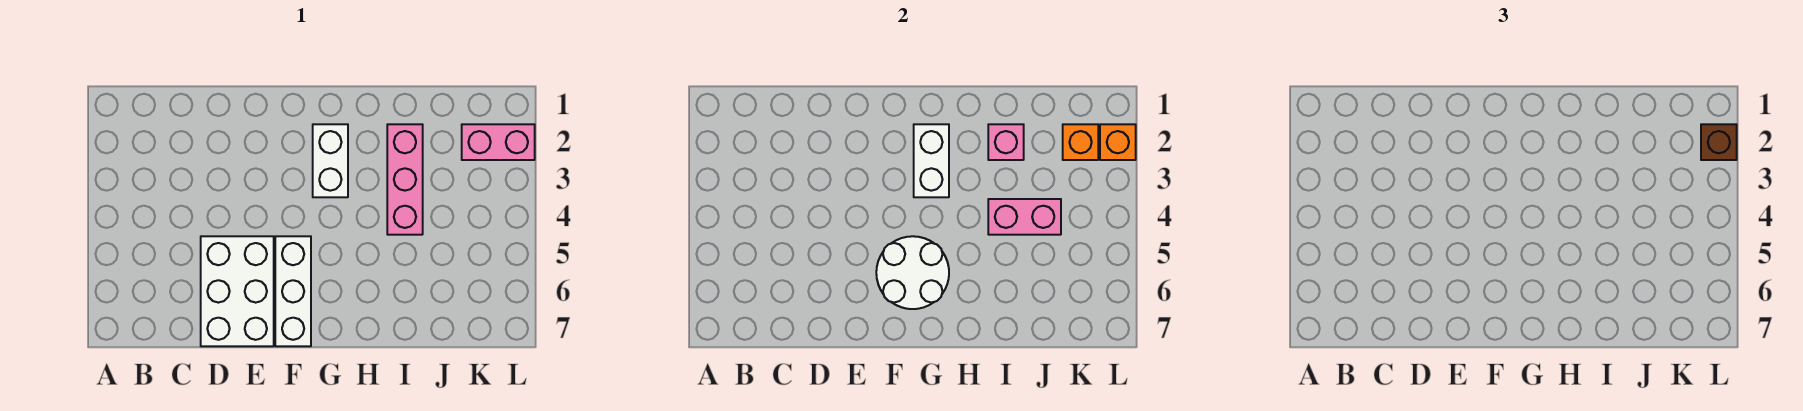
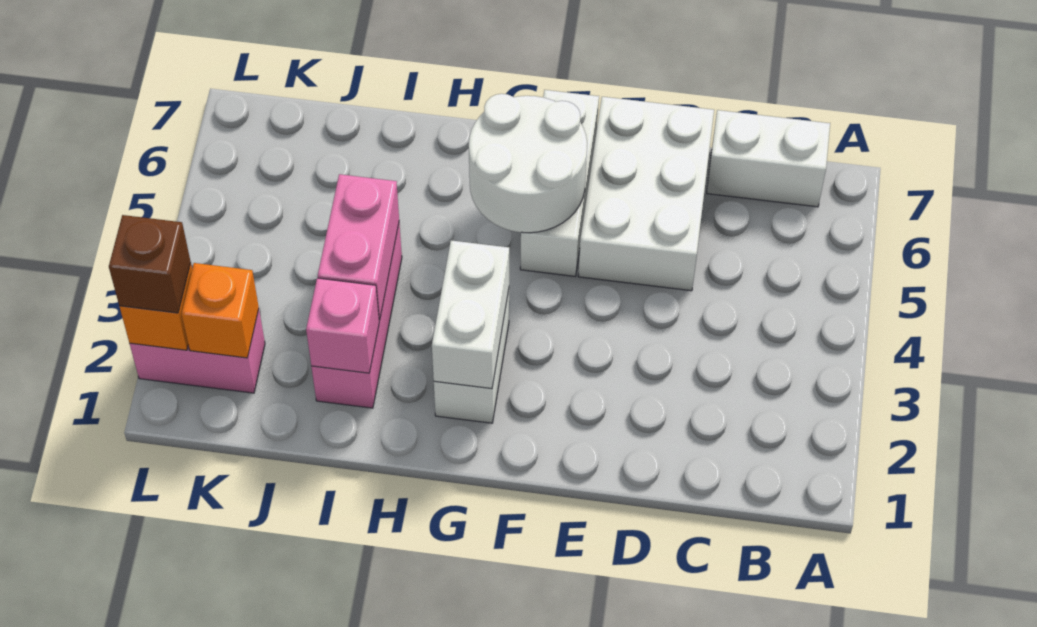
none -> white 1x2 brick [707,110,830,207]
pink 1x2 brick [988,199,1061,235] -> pink 1x2 brick turned to [318,174,399,320]

